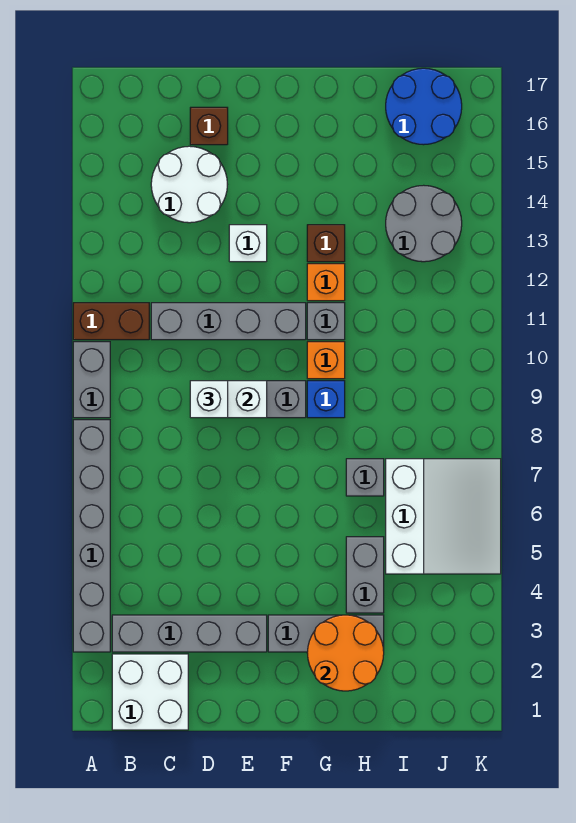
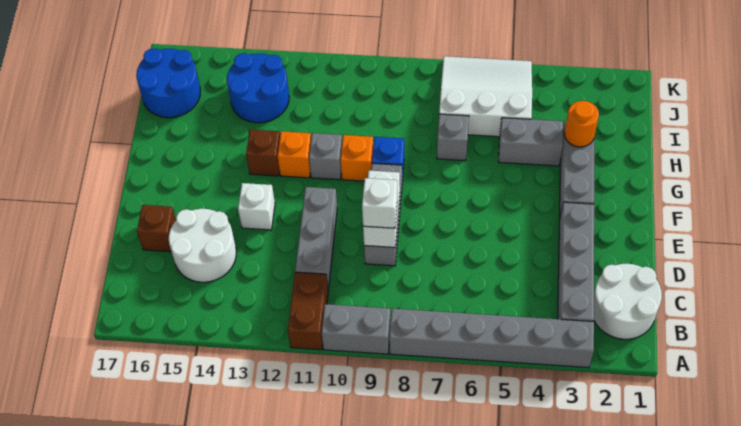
white 2x2 brick [112,654,188,730] -> white 2x2 round brick [594,264,662,339]
grey 1x4 brick [151,303,306,340] -> grey 1x3 brick [295,187,337,289]
orange 2x2 round brick [307,615,384,691] -> orange 1x1 round brick [564,101,599,147]
grey 2x2 round brick [386,185,462,262] -> blue 2x2 round brick [227,53,289,123]

